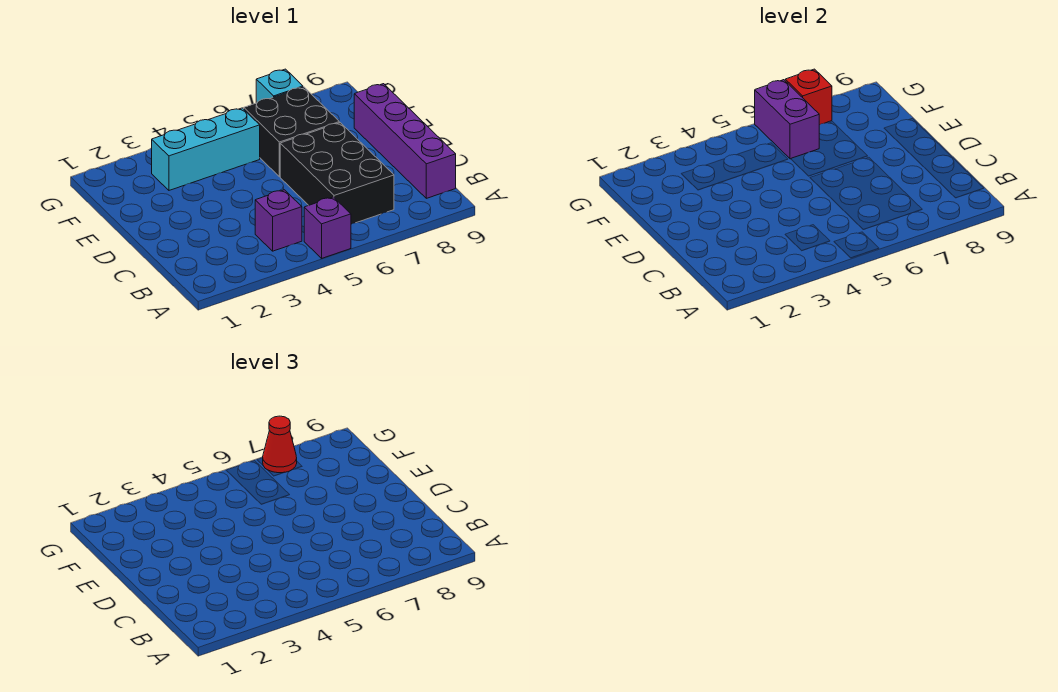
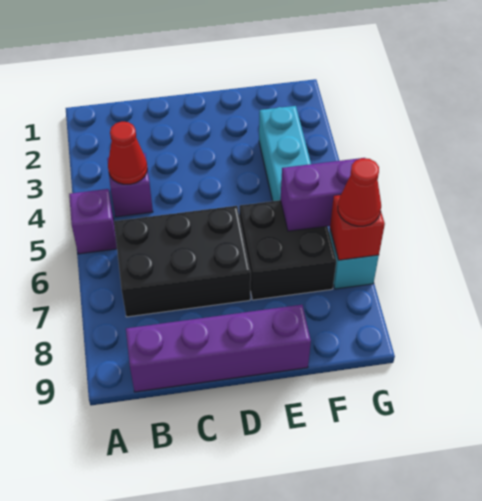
none -> red 1x1 cone [108,122,147,184]

